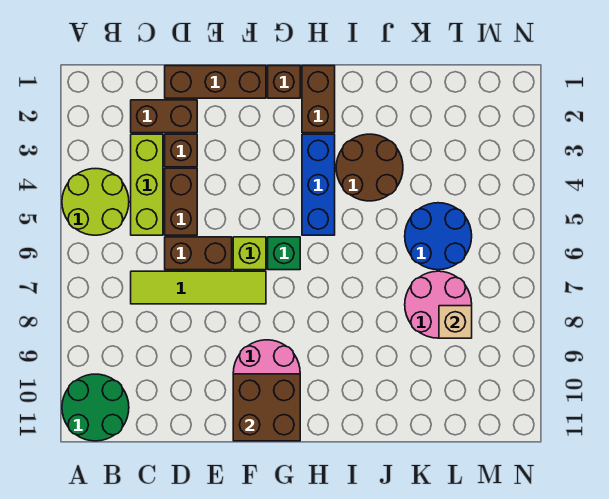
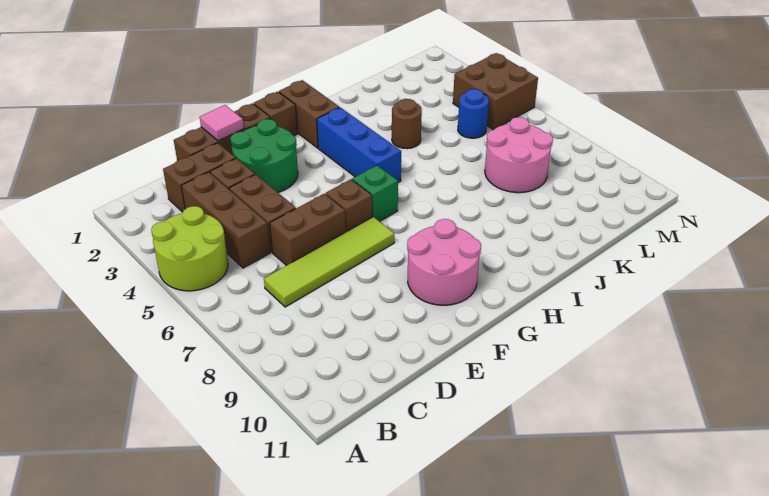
green 2x2 round brick [62,374,129,441] -> green 2x2 round brick moved to [230,119,298,192]
lime 1x3 brick [131,134,163,235] -> brown 1x3 brick [181,172,270,268]
none -> pink 1x1 tile [200,105,244,141]
lime 1x1 brick [233,237,266,270] -> brown 1x1 brick [326,179,372,232]
brown 2x2 brick [233,374,300,441] -> brown 2x2 brick moved to [453,53,538,130]
brown 2x2 round brick [336,134,403,201] -> brown 1x1 round brick [392,99,422,149]
blue 2x2 round brick [405,203,472,270] -> blue 1x1 round brick [458,89,489,138]
tan 1x1 brick [439,306,472,338] -> none

